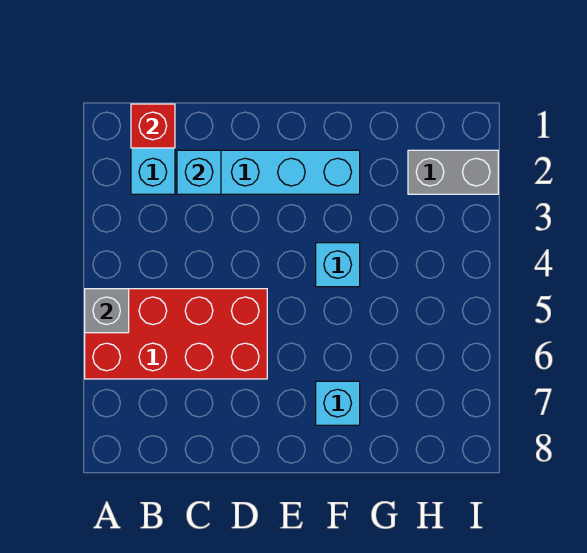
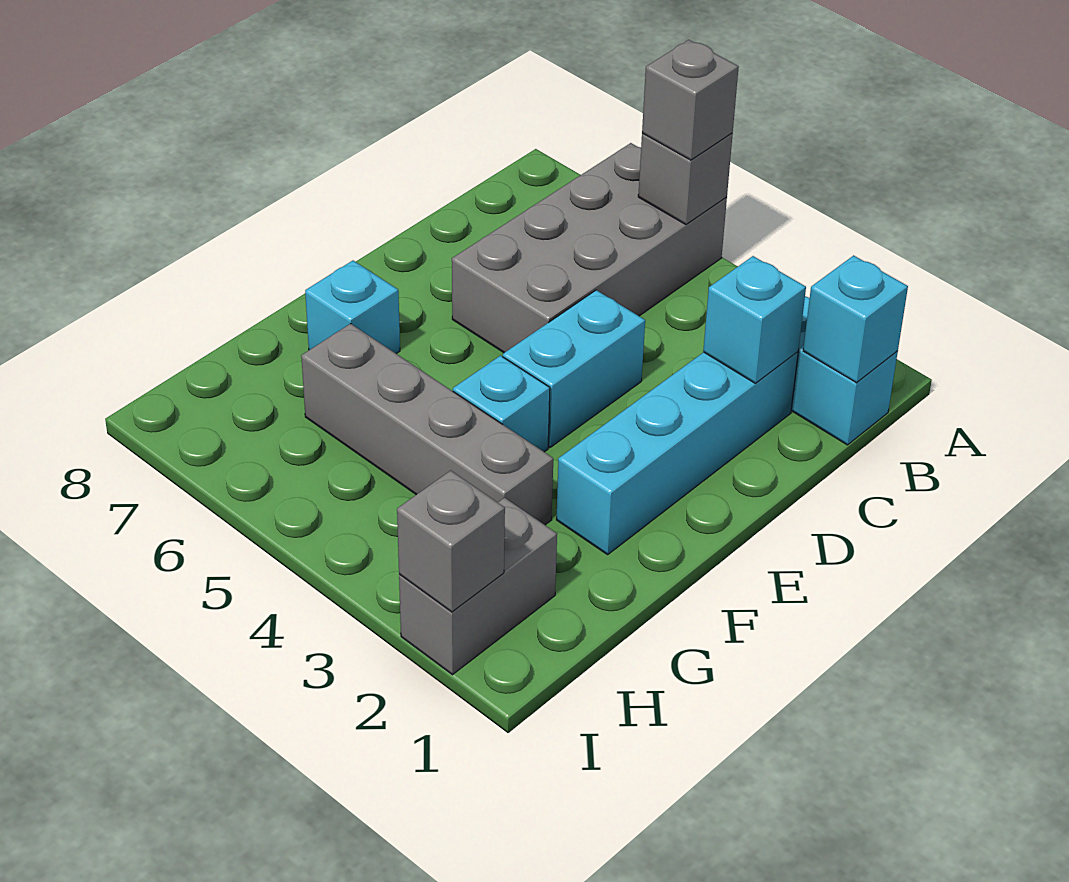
red 2x4 brick [85,289,267,379] -> grey 2x4 brick [452,143,727,353]
none -> grey 1x1 brick [642,40,739,160]
red 1x1 brick [131,104,175,148] -> cyan 1x1 brick [803,255,908,383]
none -> cyan 1x2 brick [503,290,645,447]
none -> grey 1x4 brick [301,324,553,525]
none -> grey 1x1 brick [397,471,505,612]

